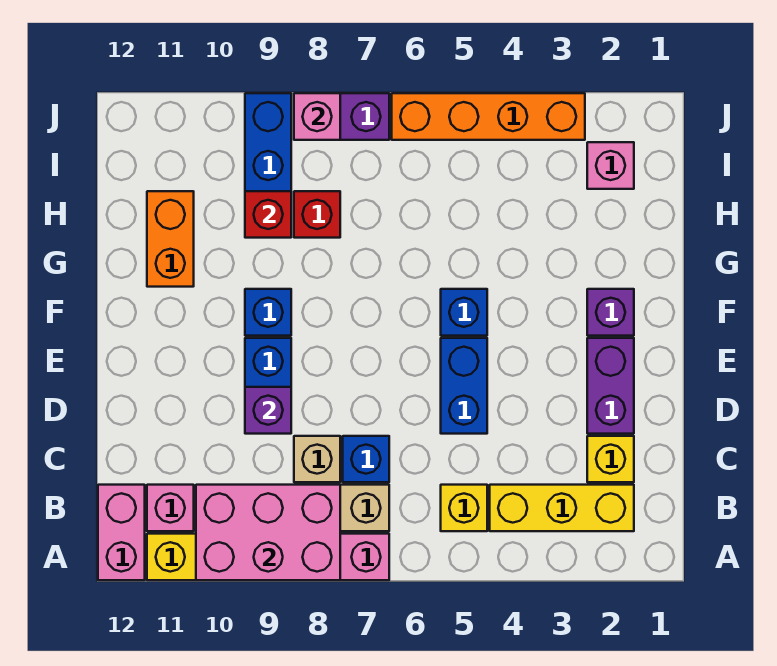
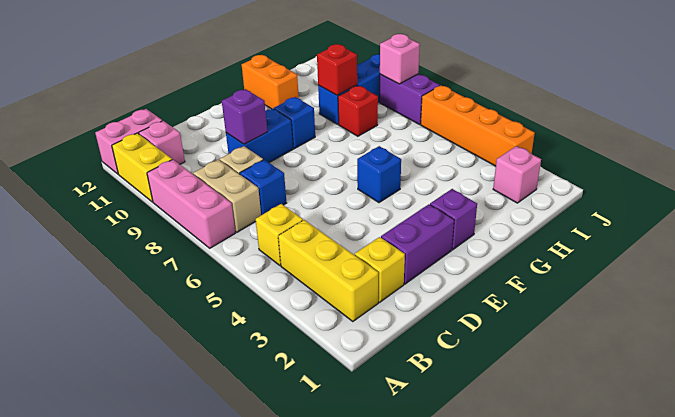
pink 2x3 brick [196,485,340,580] -> none
blue 1x2 brick [441,338,487,434] -> none
orange 1x2 brick [147,191,194,287] -> orange 1x2 brick turned to [242,55,299,109]

